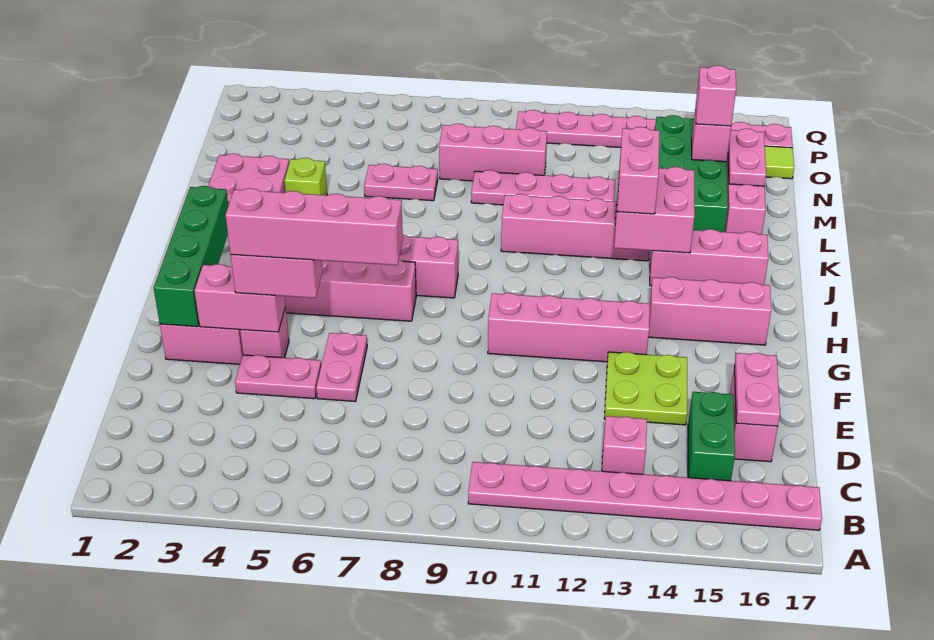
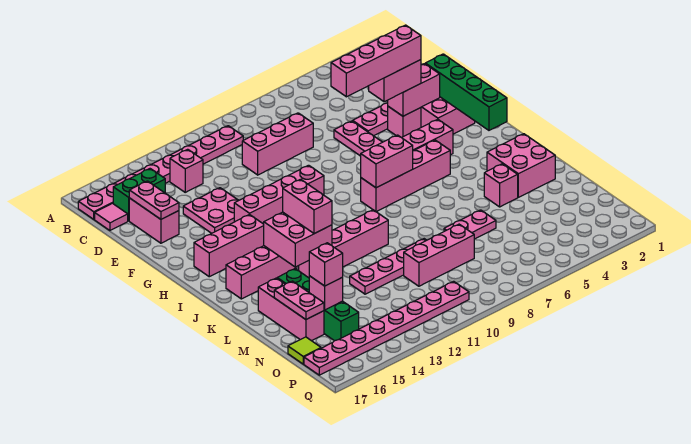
green 1x2 brick [688,392,735,481] -> green 1x2 brick turned to [113,169,165,221]
none -> pink 1x1 tile [95,203,128,230]
none -> pink 1x3 brick [242,113,313,175]
lime 2x2 plate [604,352,687,425] -> pink 2x2 plate [183,188,238,233]
none -> pink 1x2 brick [361,135,413,188]
lime 1x1 brick [284,158,327,195] -> pink 1x1 brick [484,164,518,207]
green 2x4 brick [655,115,728,232] -> green 1x4 brick [277,269,359,341]

